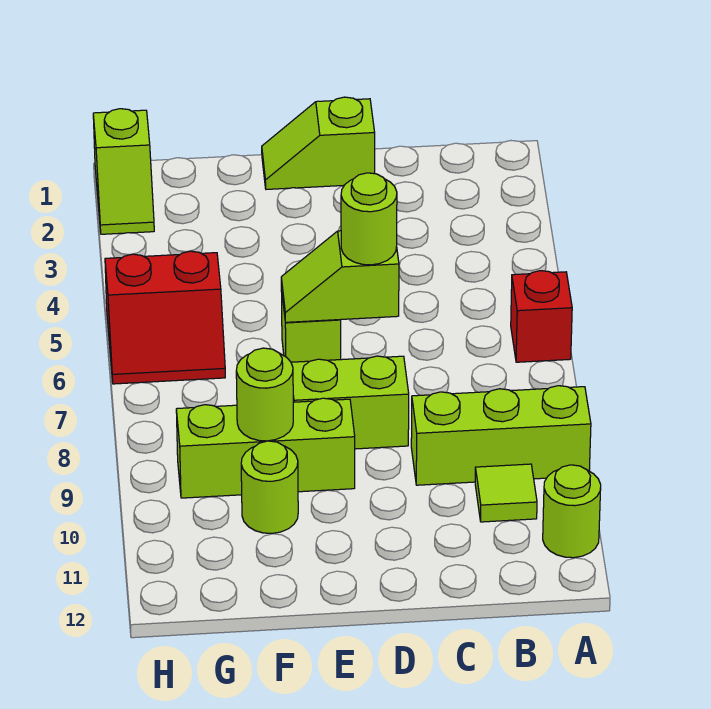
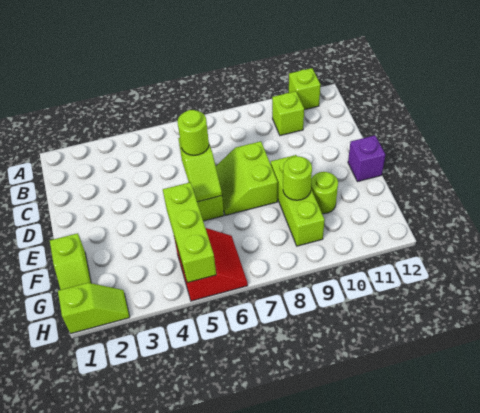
red 1x1 brick [511,271,572,362] -> none
lime 1x3 brick [411,386,591,485] -> lime 1x3 brick moved to [163,182,216,283]
lime 1x1 round brick [543,465,601,558] -> lime 1x1 brick [289,68,320,110]
lime 1x1 tile [475,464,537,522] -> lime 1x1 brick [272,91,304,136]
lime 1x2 slope [262,97,375,189] -> lime 1x2 slope moved to [50,233,91,290]
none -> purple 1x1 brick [348,135,385,182]

